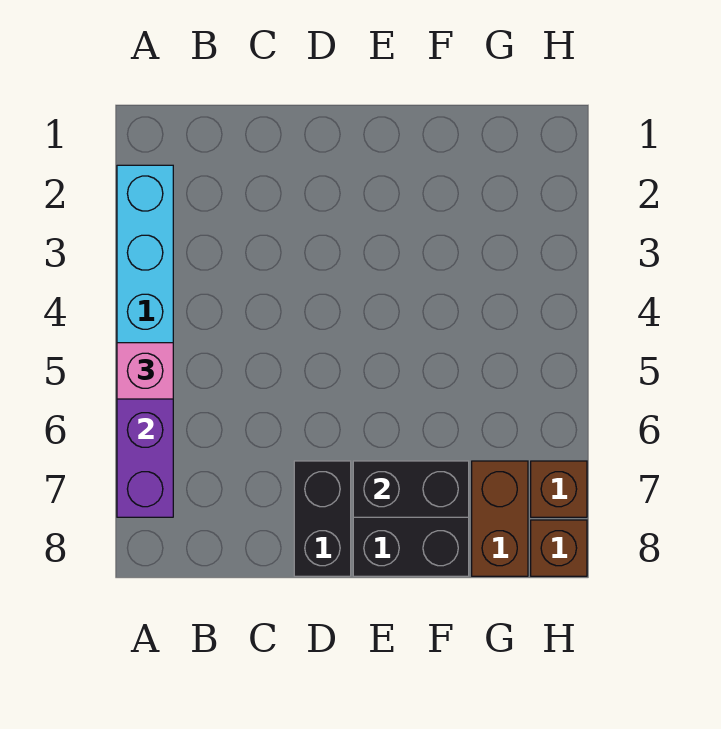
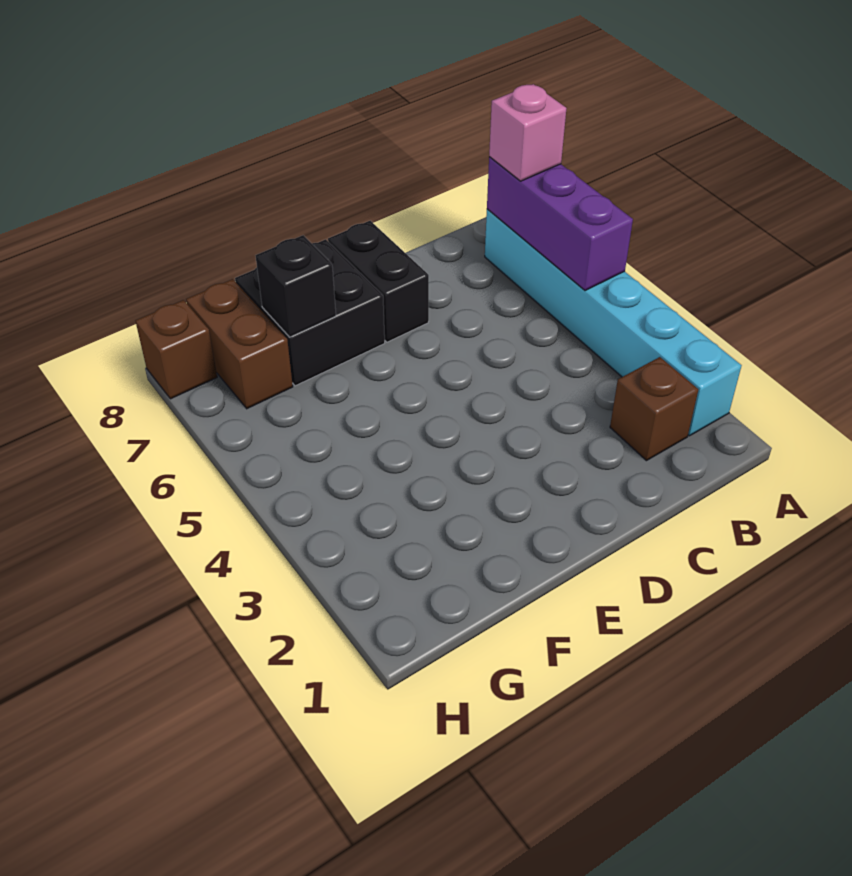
pink 1x1 brick [117,343,173,399] -> pink 1x1 brick moved to [489,84,567,181]
black 1x2 brick [353,461,469,517] -> black 1x1 brick [256,235,336,337]
brown 1x1 brick [531,461,587,517] -> brown 1x1 brick moved to [610,357,698,461]

